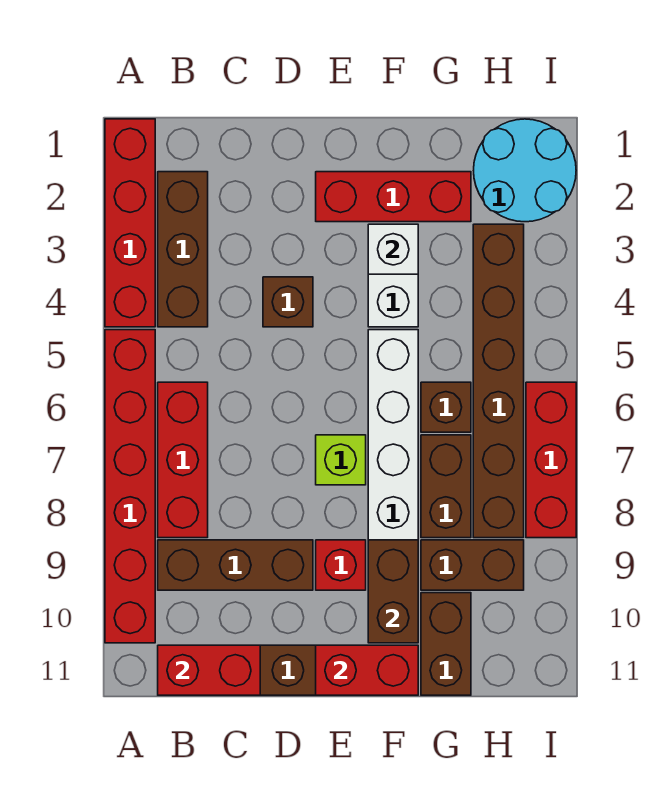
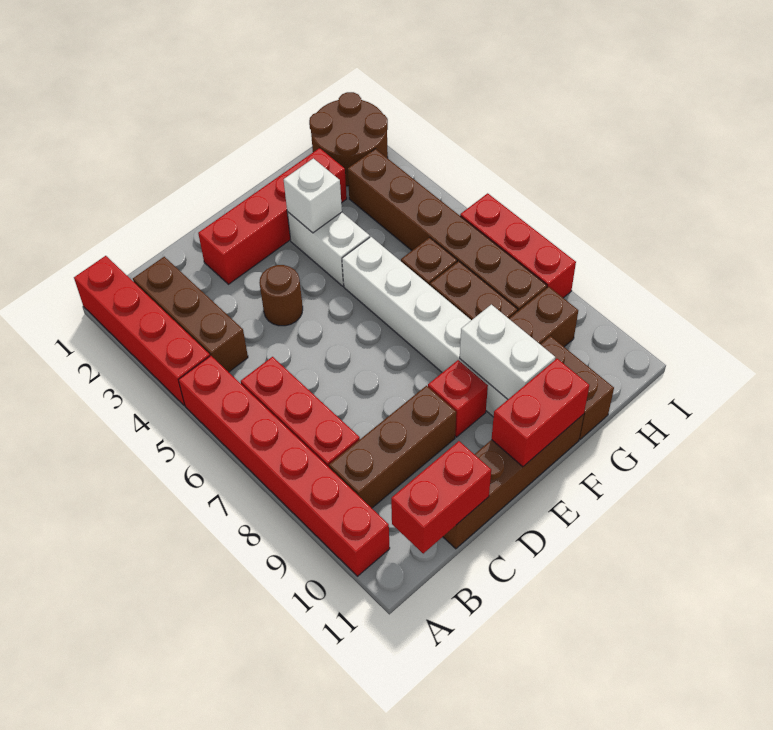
brown 1x1 brick [263,277,313,327] -> brown 1x1 round brick [259,265,303,326]
red 1x3 brick [316,172,471,222] -> red 1x4 brick [198,148,347,284]
lime 1x1 brick [316,435,366,485] -> none
brown 1x2 brick [368,540,418,643] -> white 1x2 brick [460,305,555,400]
cyan 2x2 round brick [474,119,576,222] -> brown 2x2 round brick [309,92,388,186]

